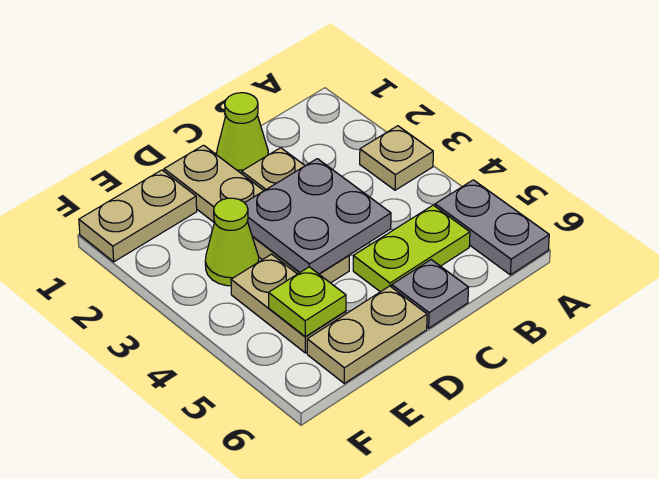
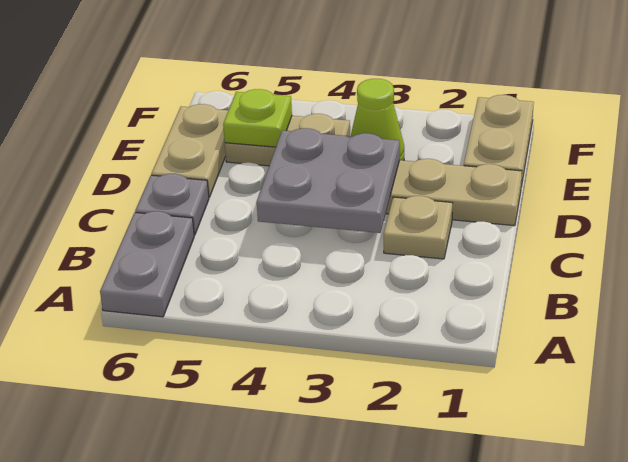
tan 1x1 plate [360,126,433,190] -> none
grey 1x2 plate [435,180,549,275] -> grey 1x2 plate turned to [100,211,194,317]
lime 1x2 plate [353,205,470,292] -> none
lime 1x1 cone [217,93,268,174] -> none

